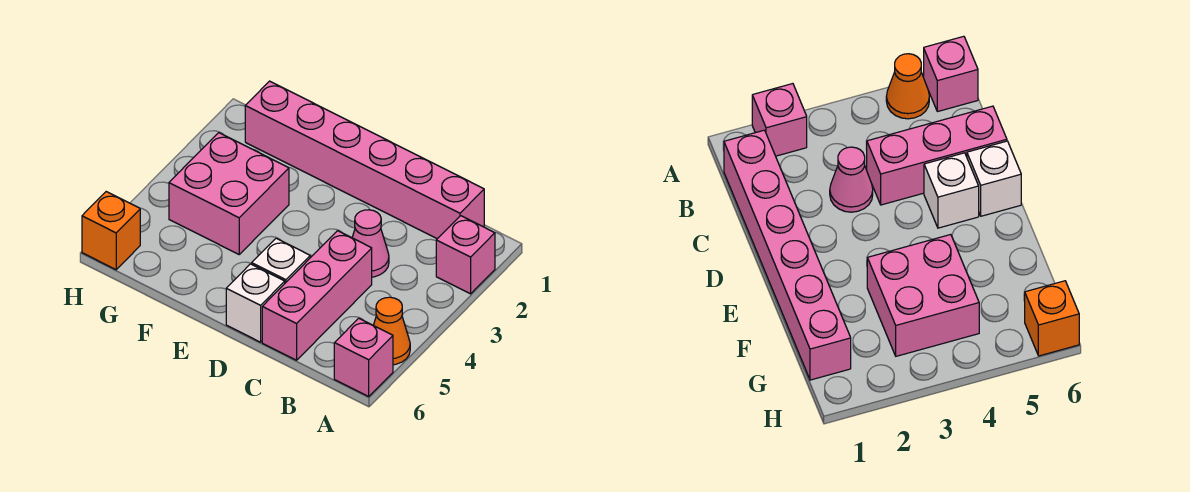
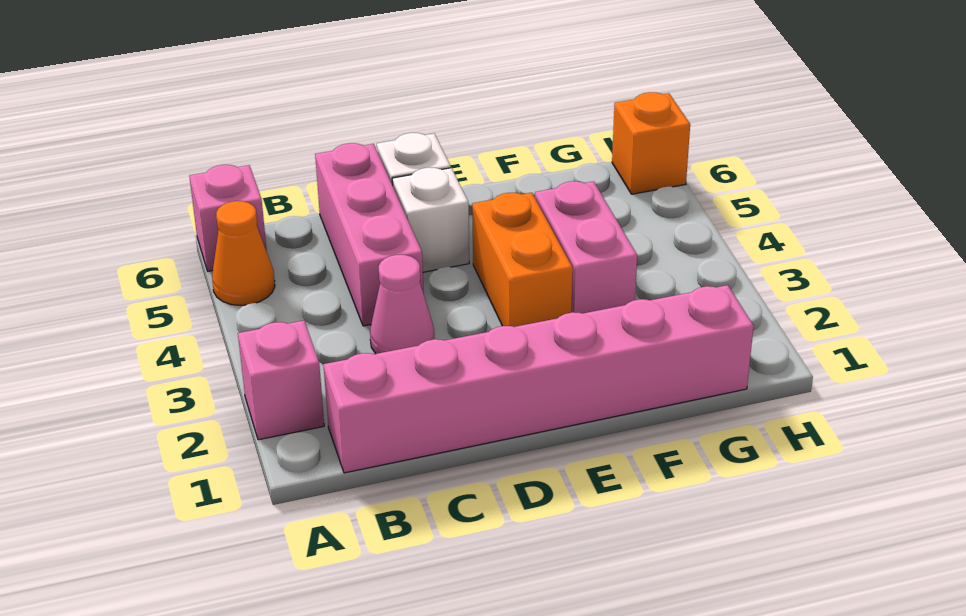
none -> orange 1x2 brick [472,193,573,327]
pink 2x2 brick [169,133,289,254] -> pink 1x2 brick [535,181,637,313]

